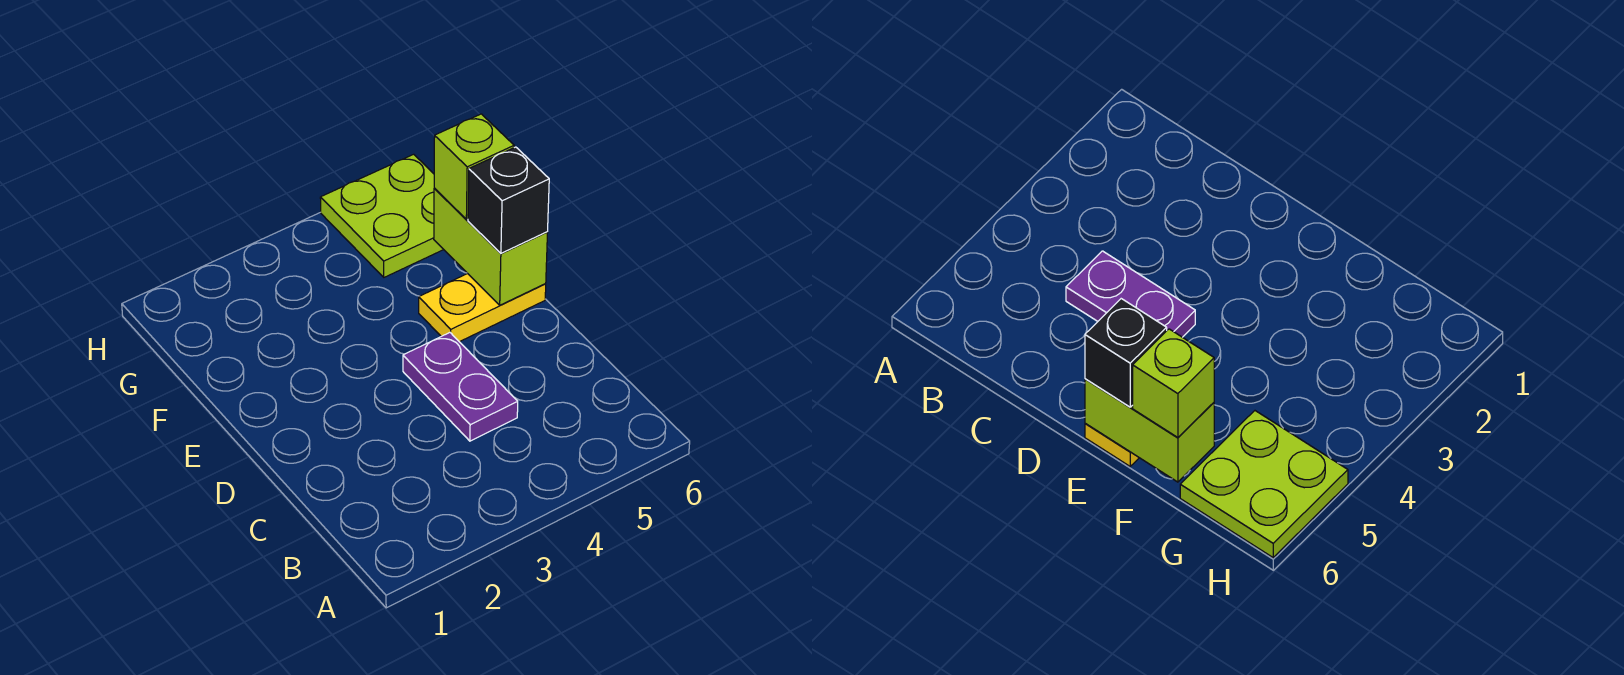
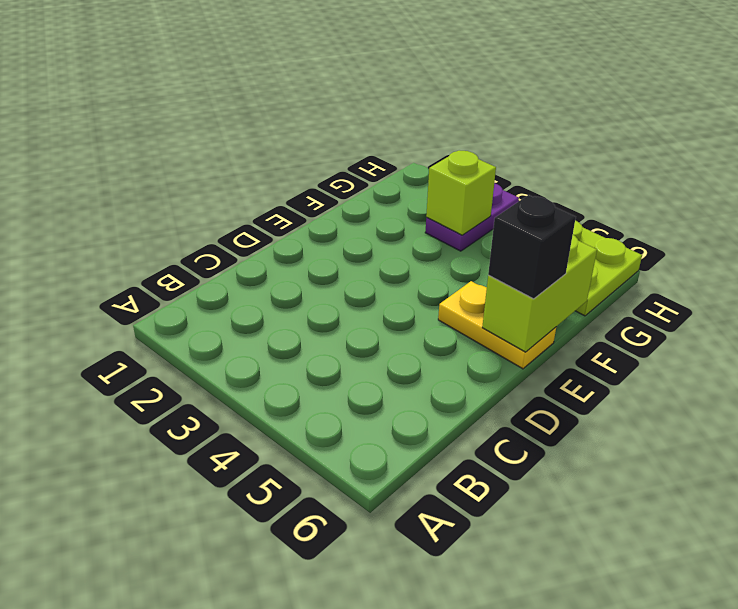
purple 1x2 plate [403,333,518,441] -> purple 1x2 plate moved to [425,183,519,251]
lime 1x1 brick [434,114,514,219] -> lime 1x1 brick moved to [426,151,496,235]

